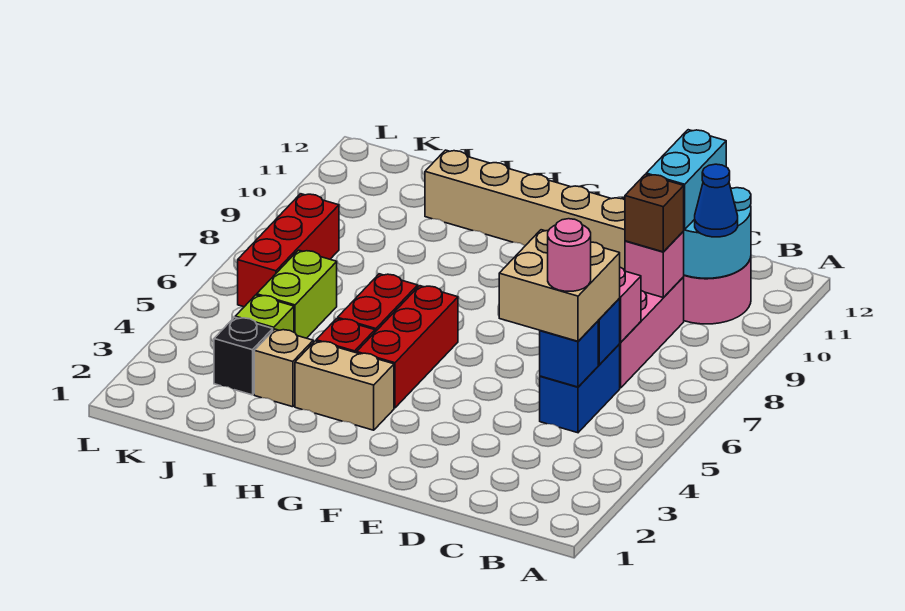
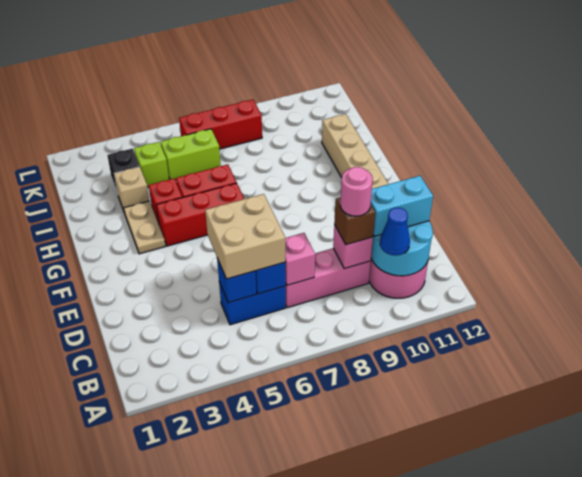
pink 1x1 round brick [548,219,591,291] -> pink 1x1 round brick moved to [340,167,373,216]
tan 1x2 brick [295,341,394,430] -> tan 1x2 plate [124,201,165,254]

